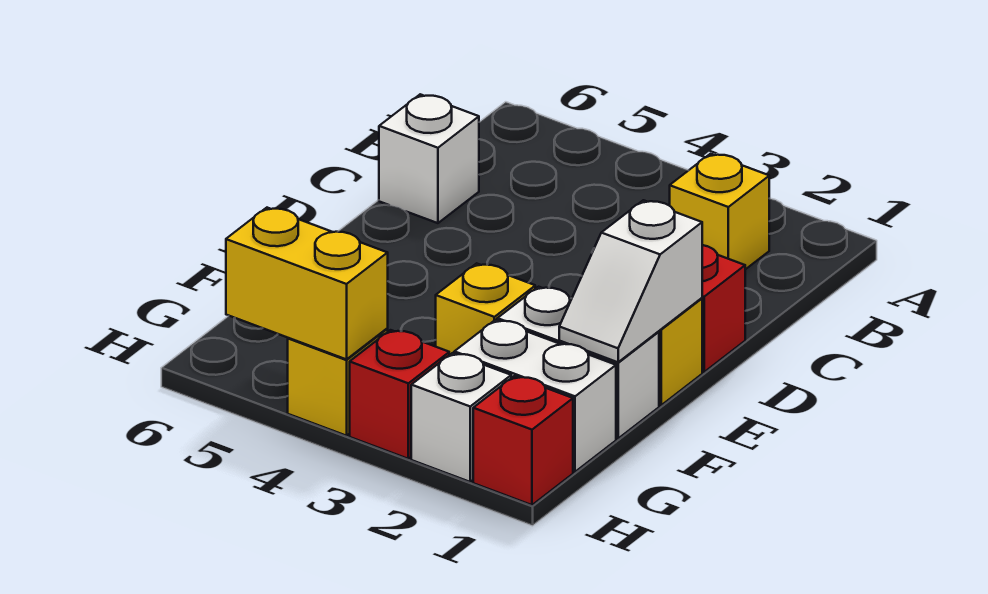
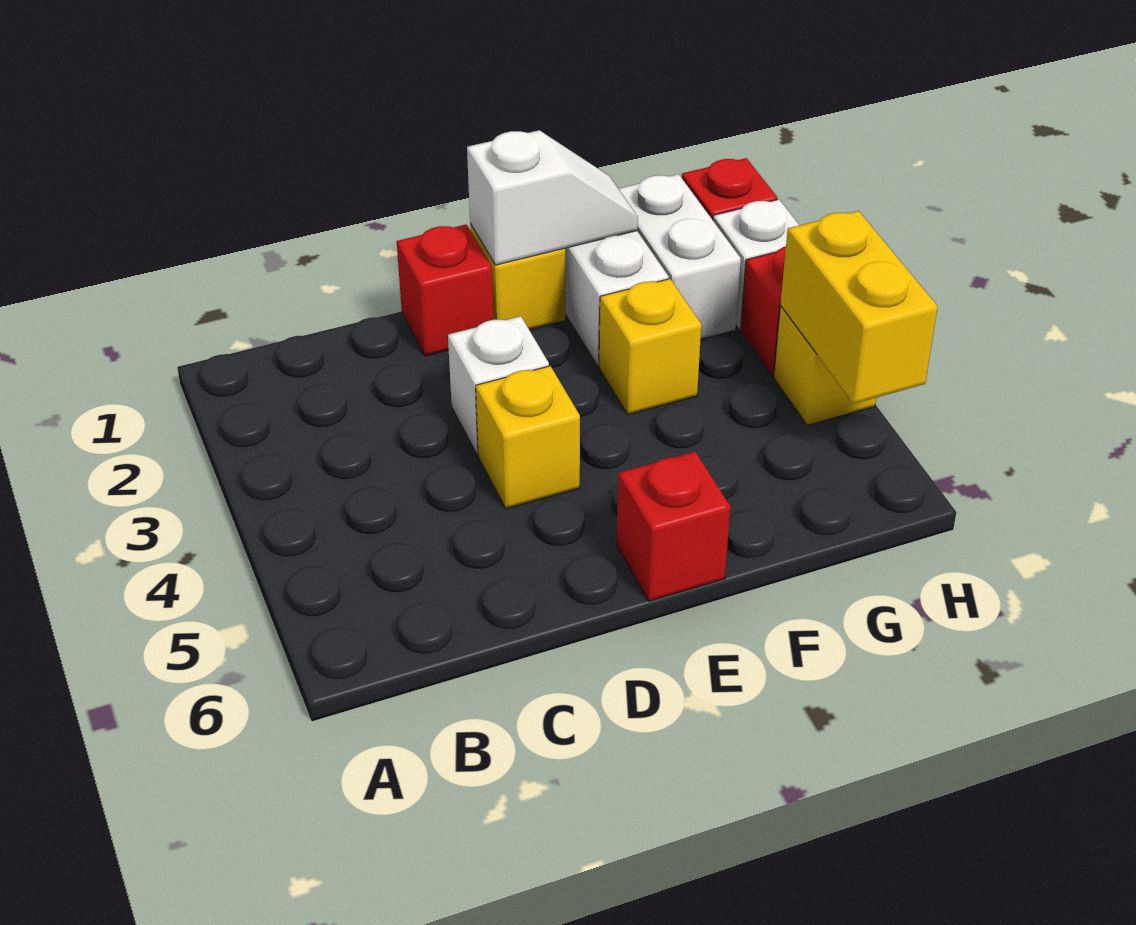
yellow 1x1 brick [670,154,769,269] -> yellow 1x1 brick moved to [476,366,580,509]
white 1x1 brick [379,94,479,223] -> white 1x1 brick moved to [448,316,549,455]
none -> red 1x1 brick [617,452,730,601]

